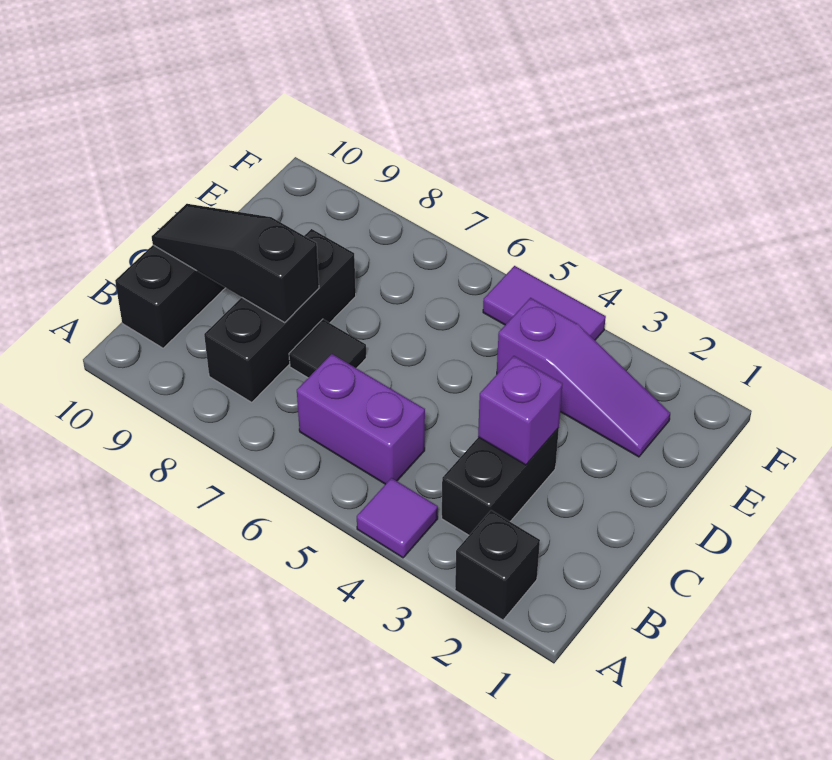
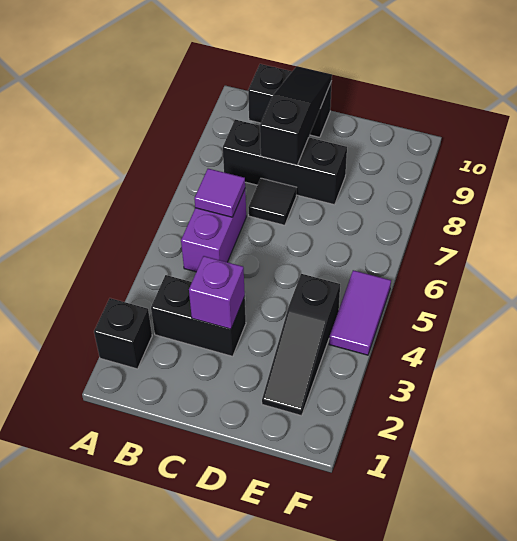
purple 1x1 tile [357,478,438,558] -> purple 1x1 tile moved to [194,169,245,217]
purple 1x3 slope [497,298,670,457] -> black 1x3 slope [262,274,340,416]

